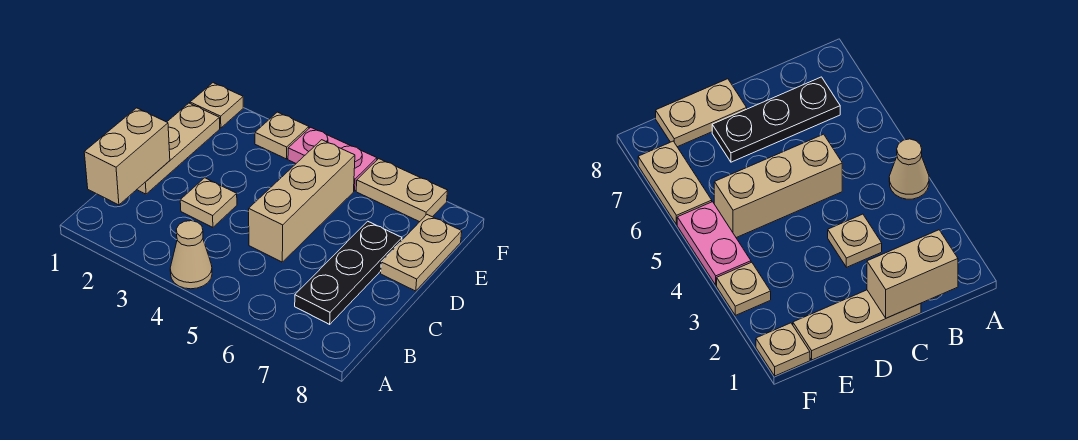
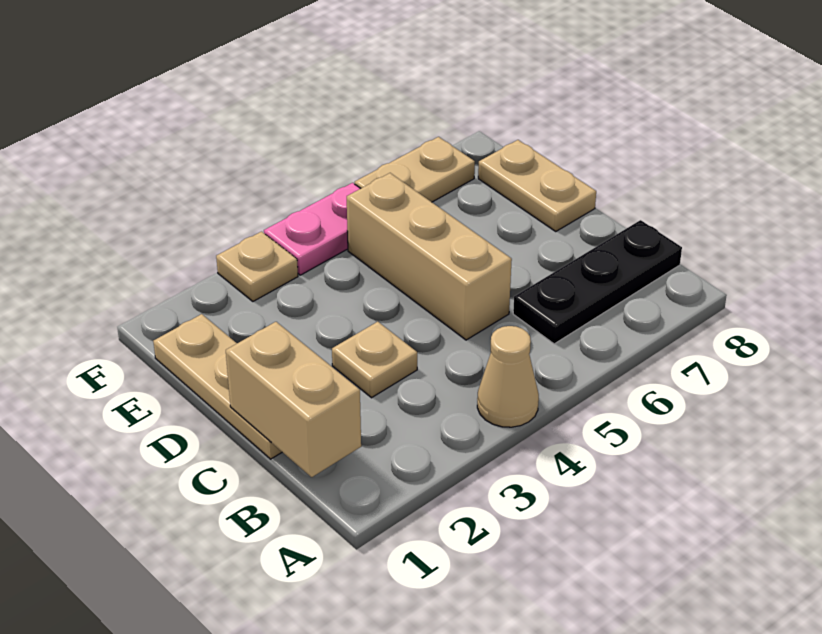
black 1x3 plate [295,221,402,324] -> black 1x3 plate turned to [513,220,682,344]
tan 1x1 plate [190,83,243,128] -> none

